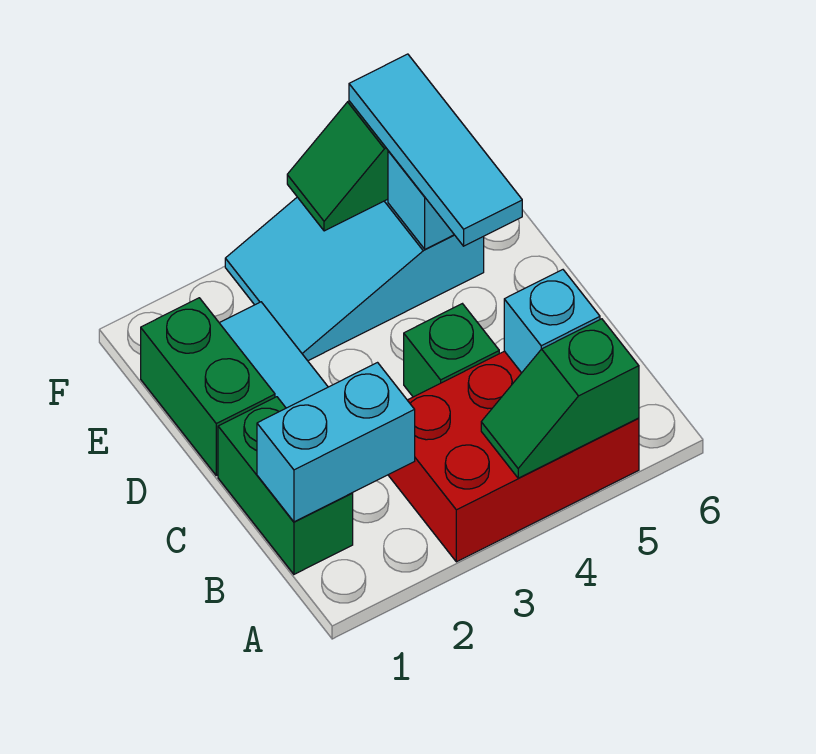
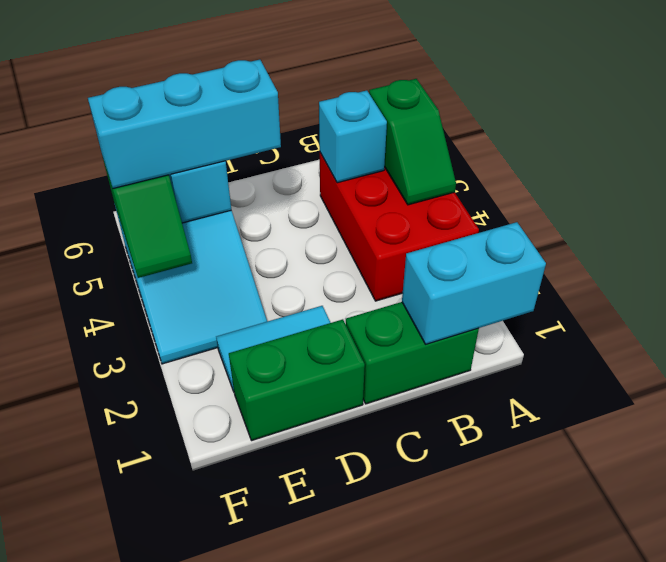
cyan 1x2 brick [257,363,415,522] -> cyan 1x2 brick turned to [402,222,546,344]
green 1x1 brick [404,304,499,397] -> none
cyan 1x3 tile [349,54,522,246] -> cyan 1x3 brick [88,60,281,188]

